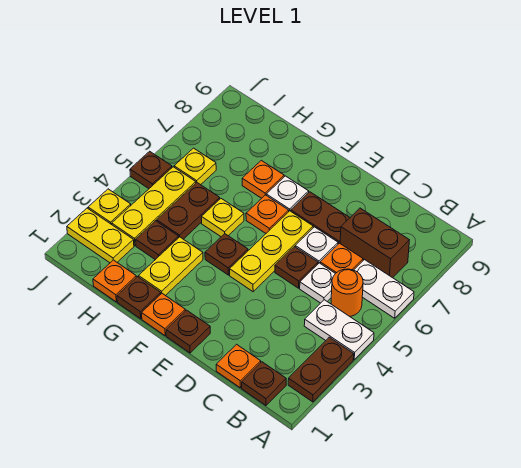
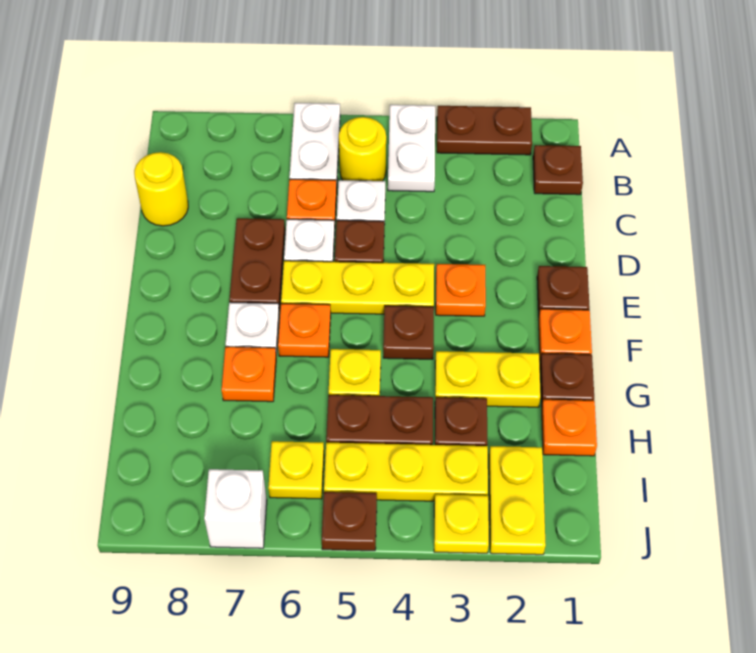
orange 1x1 round brick [331,269,363,317] -> yellow 1x1 round brick [339,117,386,181]
brown 1x2 brick [340,208,409,278] -> none
orange 1x1 plate [216,344,261,388] -> orange 1x1 plate moved to [436,264,486,316]
none -> yellow 1x1 round brick [134,152,188,226]
none -> white 1x1 brick [204,469,267,548]

